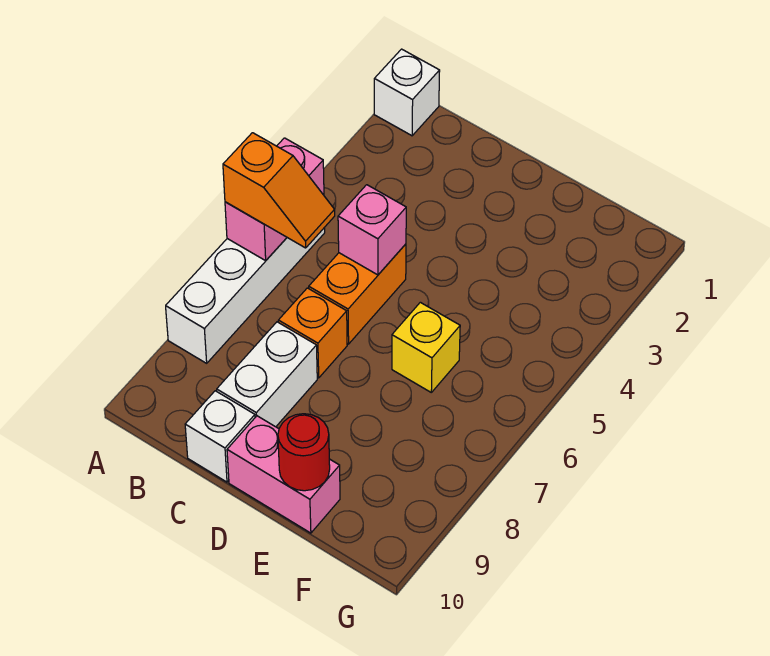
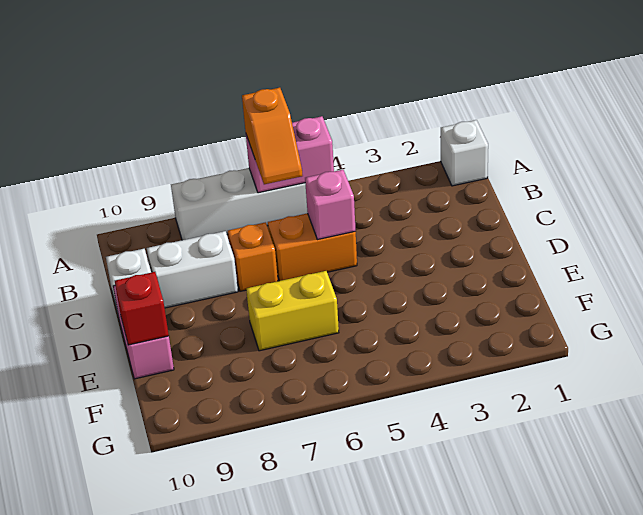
yellow 1x1 brick [392,302,460,392] -> yellow 1x2 brick [246,271,339,351]
red 1x1 round brick [278,414,330,491] -> red 1x1 brick [115,272,169,345]

